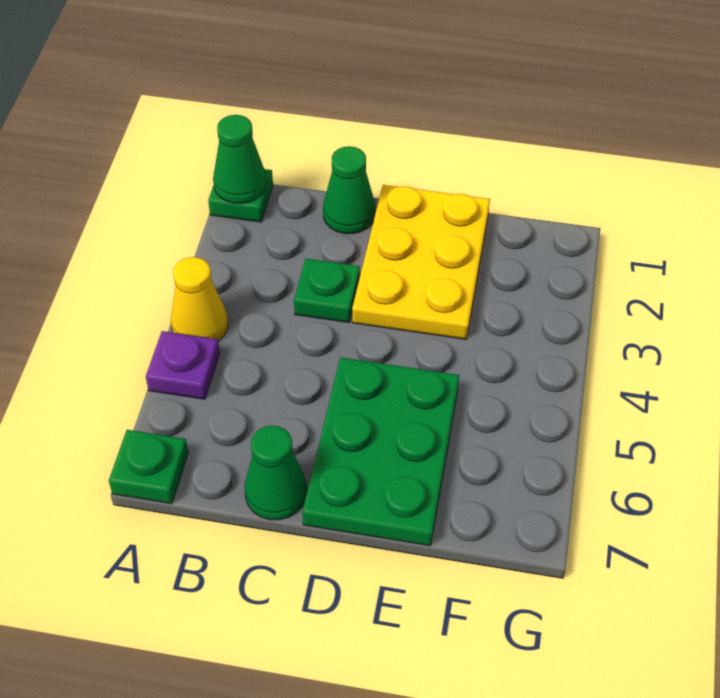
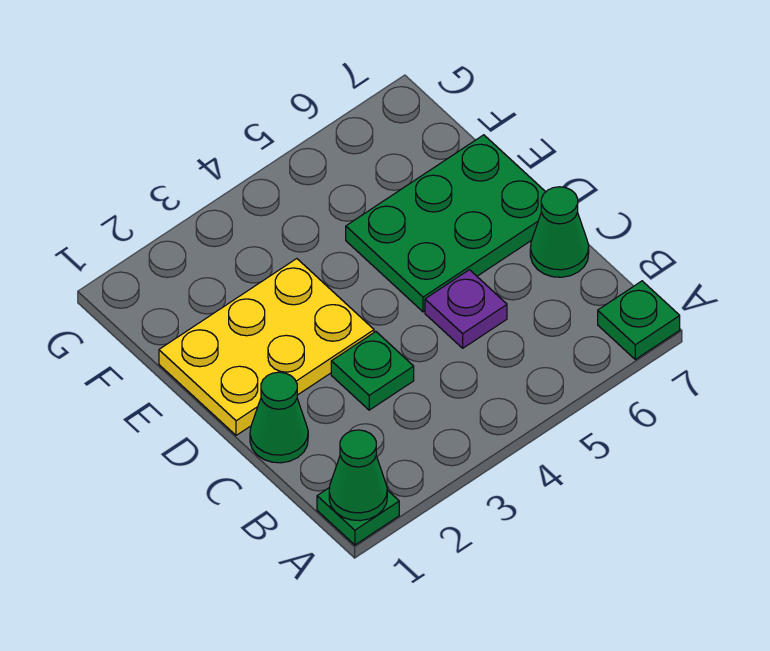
yellow 1x1 cone [171,257,228,341] -> none
purple 1x1 plate [146,331,220,399] -> purple 1x1 plate moved to [425,270,507,348]

